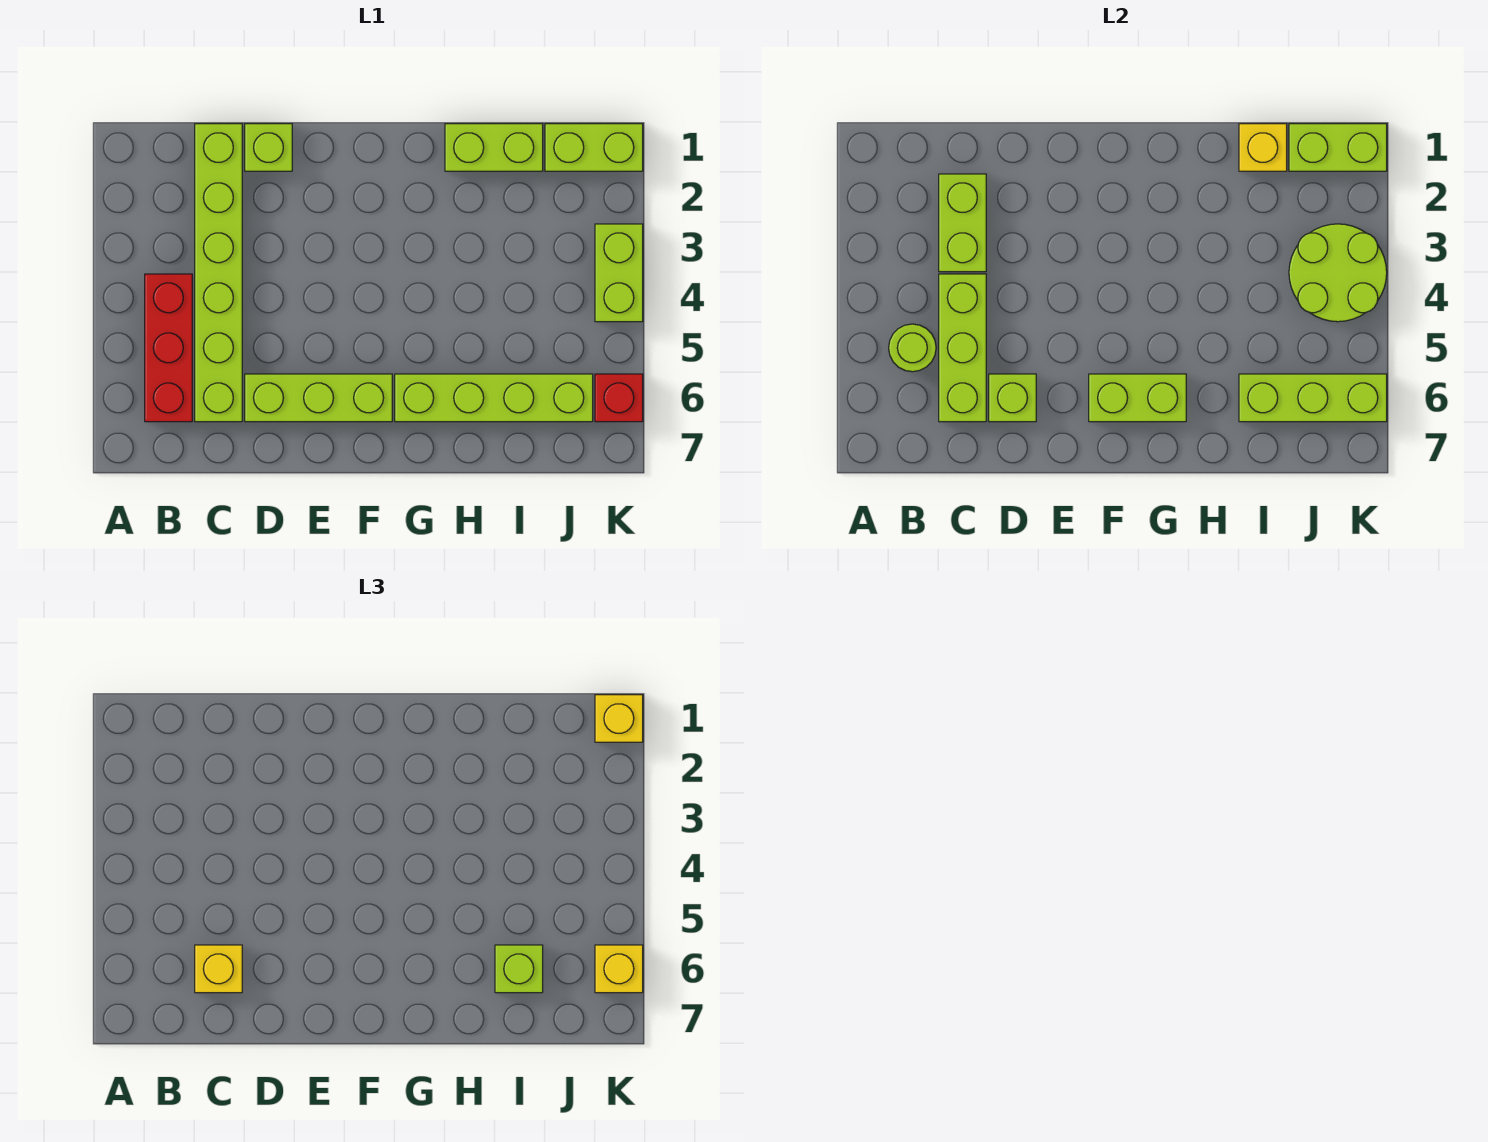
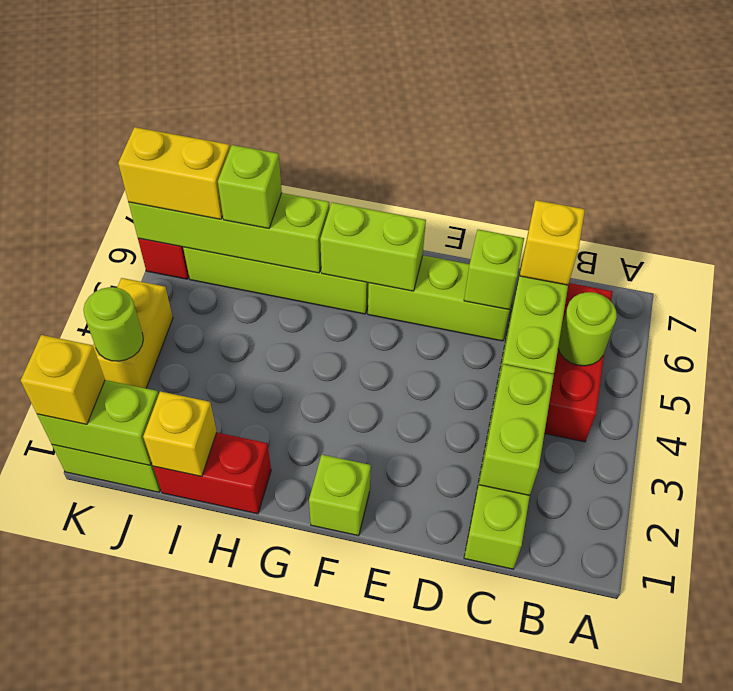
lime 1x1 brick [245,124,292,171] -> lime 1x1 brick moved to [309,455,371,536]
lime 1x2 brick [445,124,543,171] -> red 1x2 brick [153,433,271,514]
lime 1x3 brick [1239,374,1387,422] -> lime 1x4 brick [129,193,330,273]
lime 2x2 round brick [1289,224,1387,322] -> lime 1x1 round brick [83,287,143,361]
lime 1x2 brick [595,224,643,322] -> yellow 1x2 brick [93,278,173,388]
yellow 1x1 brick [595,945,643,993] -> yellow 1x2 brick [118,127,230,219]

